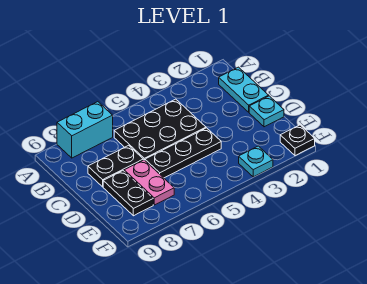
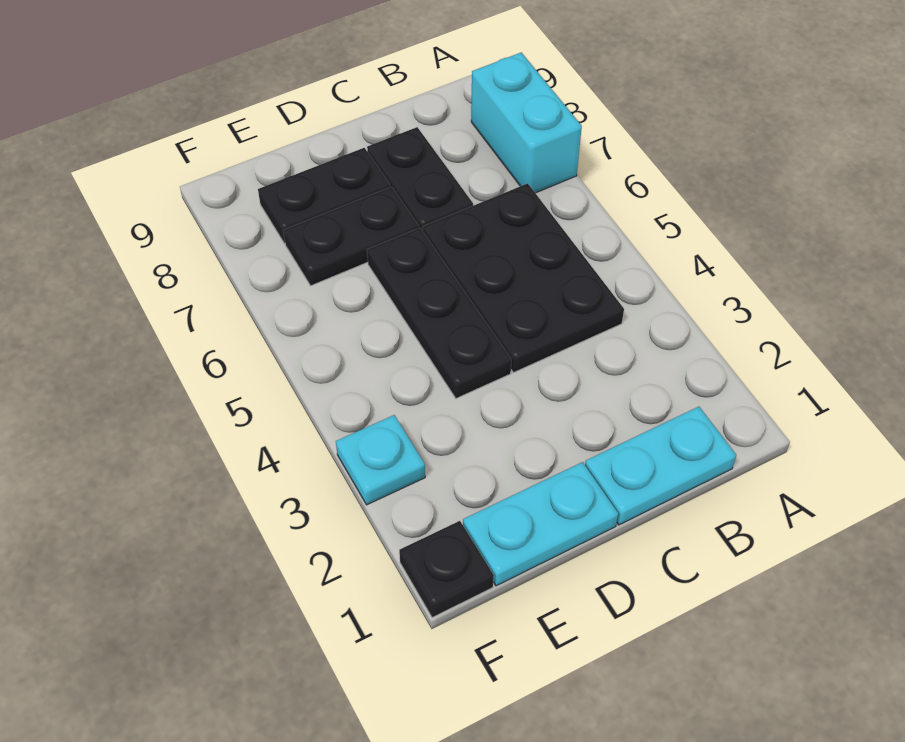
cyan 1x1 plate [249,96,284,127] -> cyan 1x2 plate [463,462,618,586]
pink 1x2 plate [124,160,174,205] -> black 1x2 plate [283,187,419,286]

